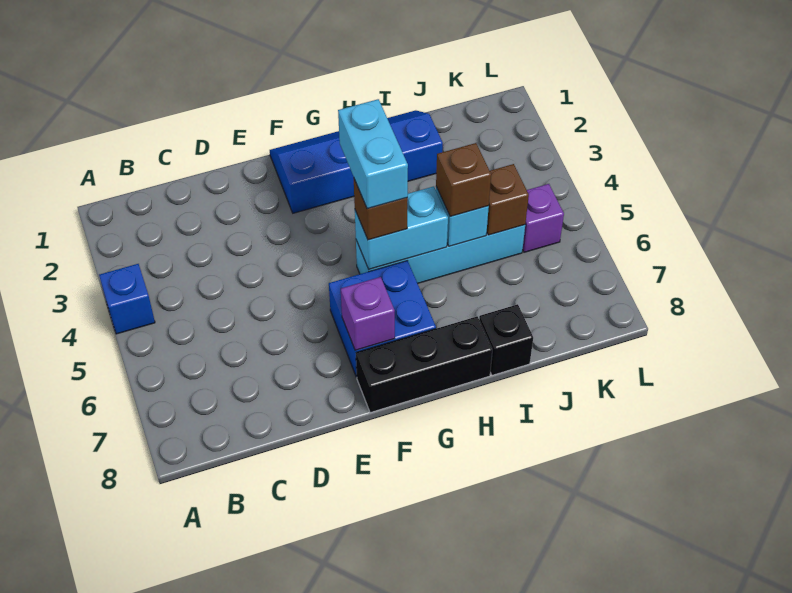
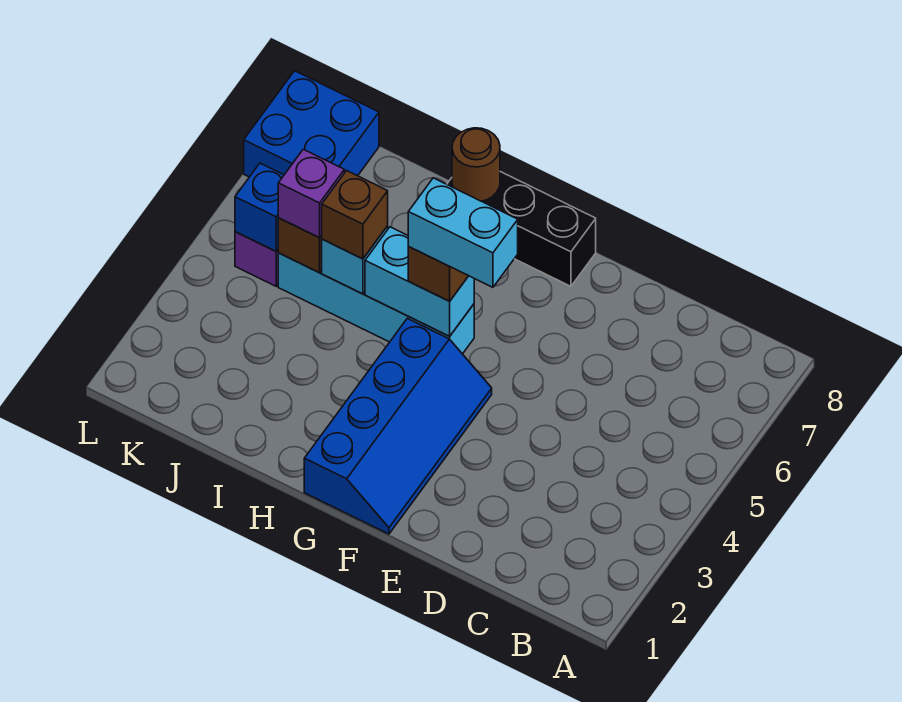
blue 1x1 brick [99,264,155,334] -> blue 1x1 brick moved to [235,163,284,251]
blue 2x4 slope [270,110,443,213] -> blue 2x4 slope turned to [304,318,492,534]
blue 2x2 brick [329,261,436,377] -> blue 2x2 brick moved to [244,71,379,177]
purple 1x1 brick [341,277,395,350] -> purple 1x1 brick moved to [278,149,344,238]
cyan 1x2 brick [338,99,408,209] -> cyan 1x2 brick turned to [408,178,518,287]
none -> brown 1x1 round brick [452,128,500,201]
black 1x1 brick [479,304,533,375] -> none

